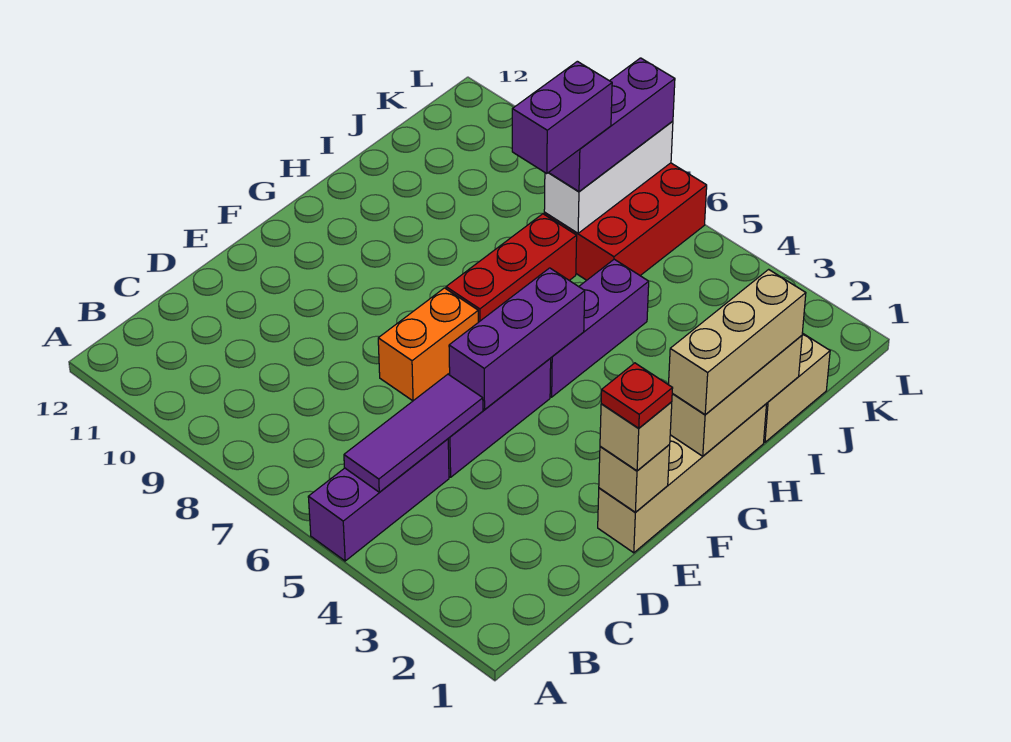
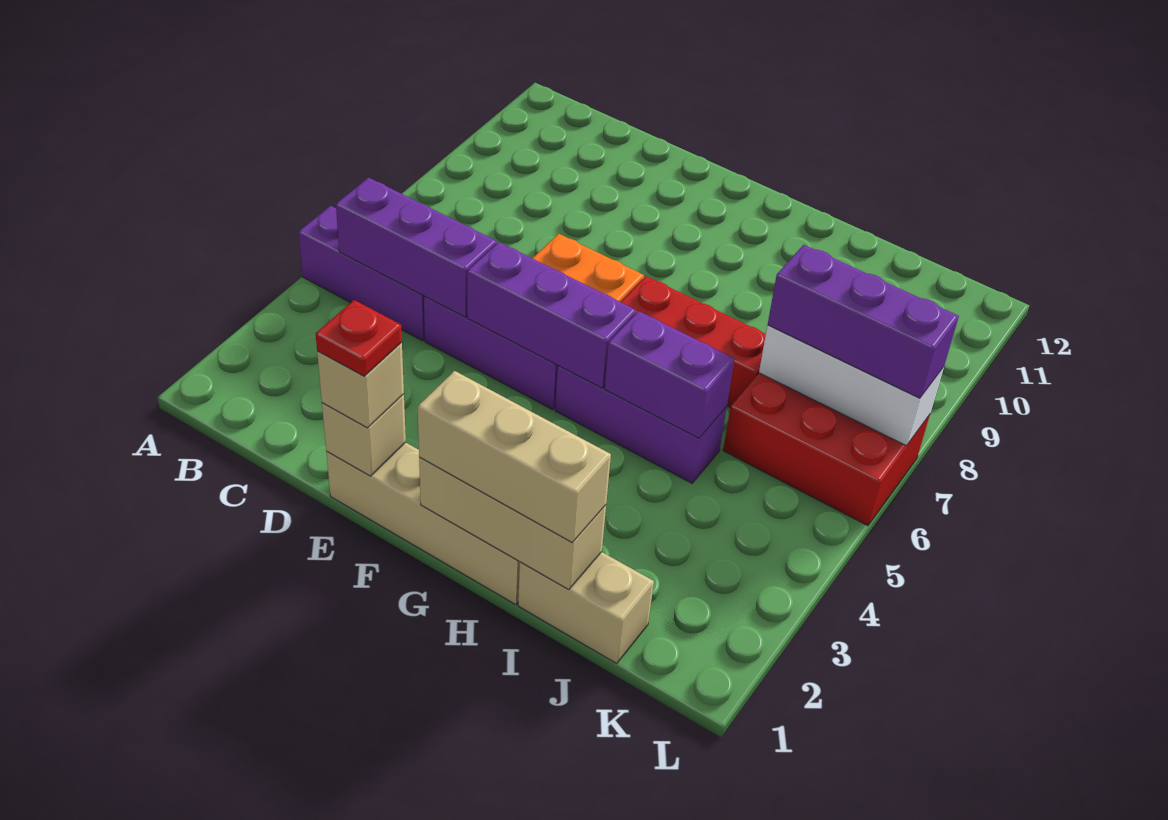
purple 1x3 tile [344,374,483,492] -> purple 1x3 brick [336,178,497,317]
purple 1x2 brick [512,61,612,173] -> purple 1x2 brick moved to [605,311,735,438]

